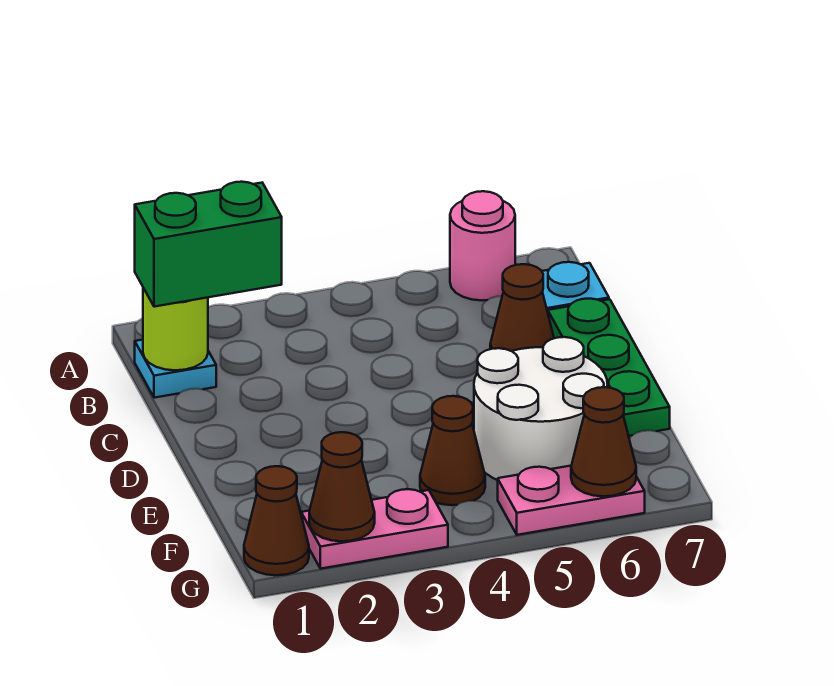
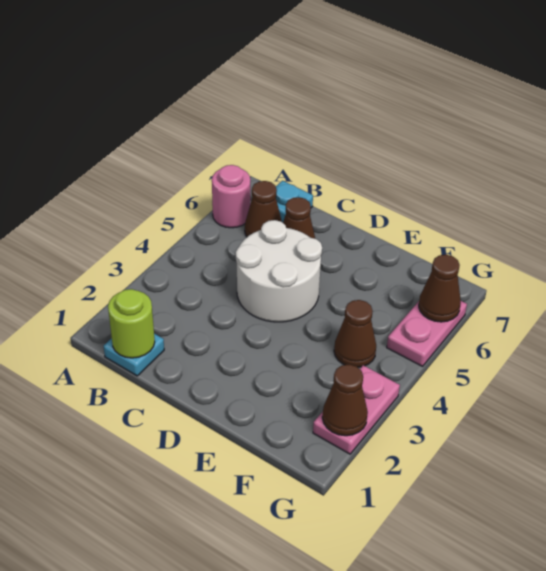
green 1x2 brick [135,182,282,307] -> none
green 1x3 plate [548,299,670,436] -> none
white 2x2 round brick [474,337,608,480] -> white 2x2 round brick moved to [236,220,322,322]
brown 1x1 cone [244,466,309,575] -> brown 1x1 cone moved to [245,181,282,237]

